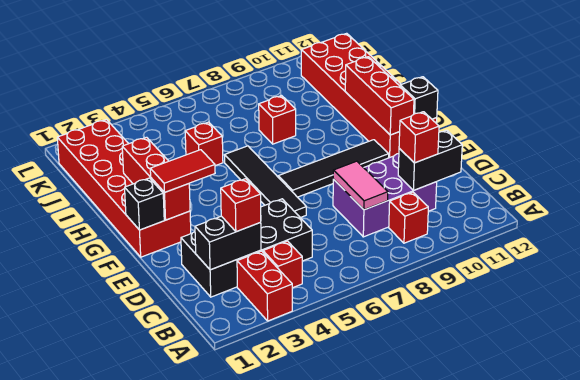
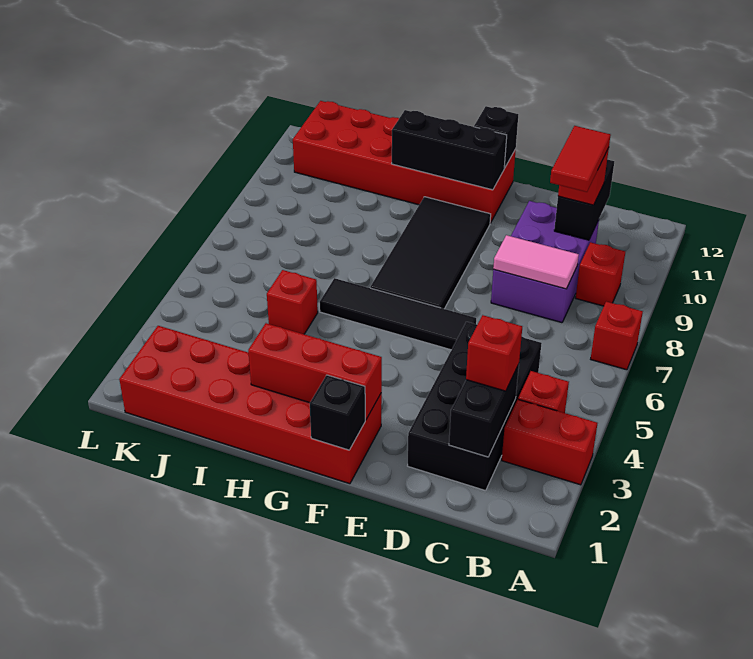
red 1x2 tile [150,150,215,192] -> red 1x2 tile moved to [550,126,611,192]
black 1x4 tile [278,140,389,197] -> black 2x4 tile [370,197,491,309]
red 1x3 brick [345,57,414,135] -> black 1x3 brick [392,110,507,190]
red 1x1 brick [259,96,296,144] -> red 1x1 brick moved to [591,302,643,370]

